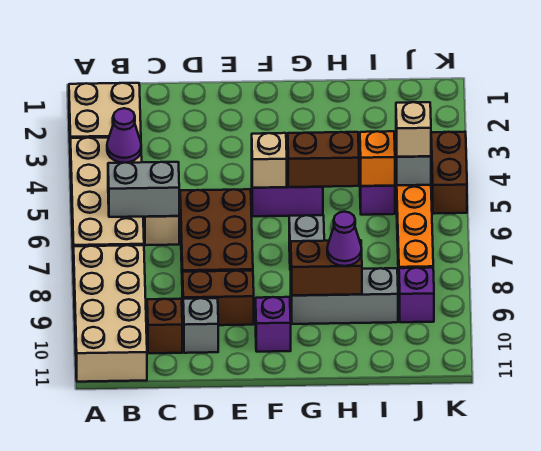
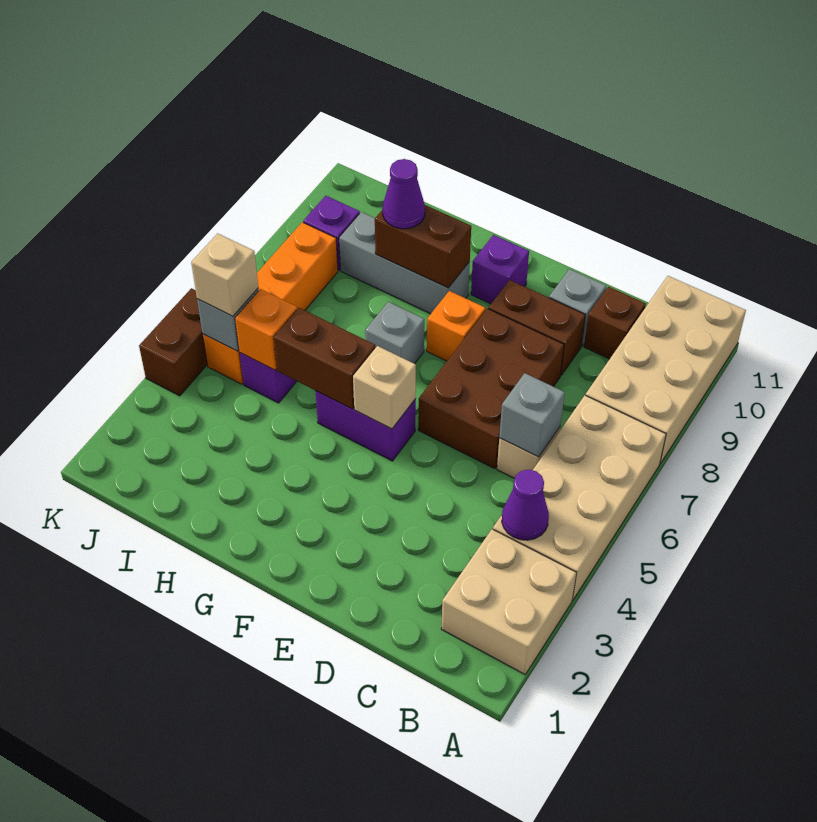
grey 1x2 brick [108,162,179,217] -> grey 1x1 brick [499,373,565,457]
none -> orange 1x1 brick [427,291,486,361]

